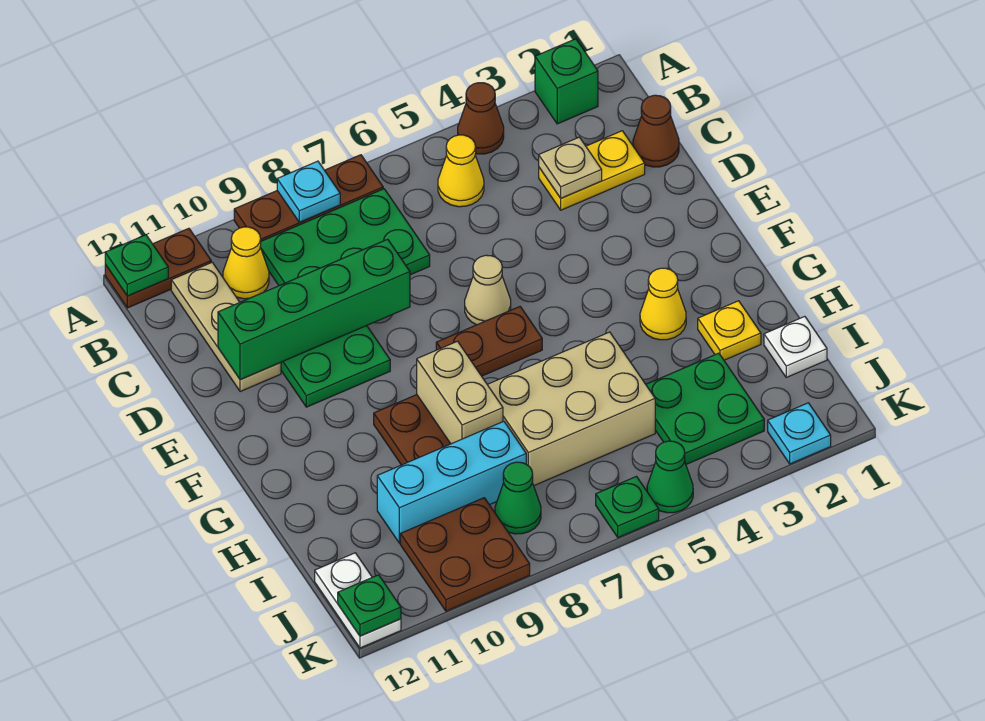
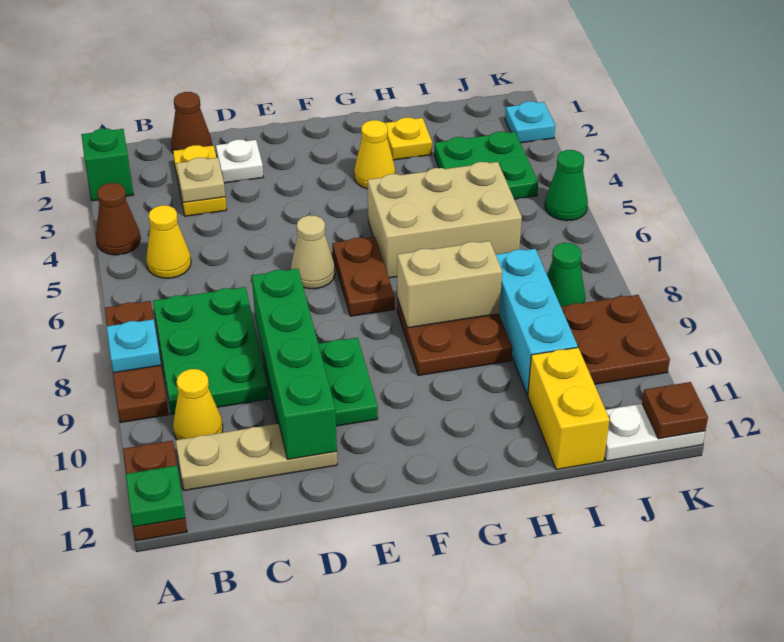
tan 2x3 brick [487,332,655,486] -> tan 2x3 brick turned to [368,162,522,278]
white 1x1 plate [764,316,827,377] -> white 1x1 plate moved to [216,140,263,183]
none -> yellow 1x2 brick [528,348,610,470]
green 1x1 plate [596,476,659,537] -> none
green 1x1 plate [338,575,401,636] -> brown 1x1 plate [642,382,708,439]

